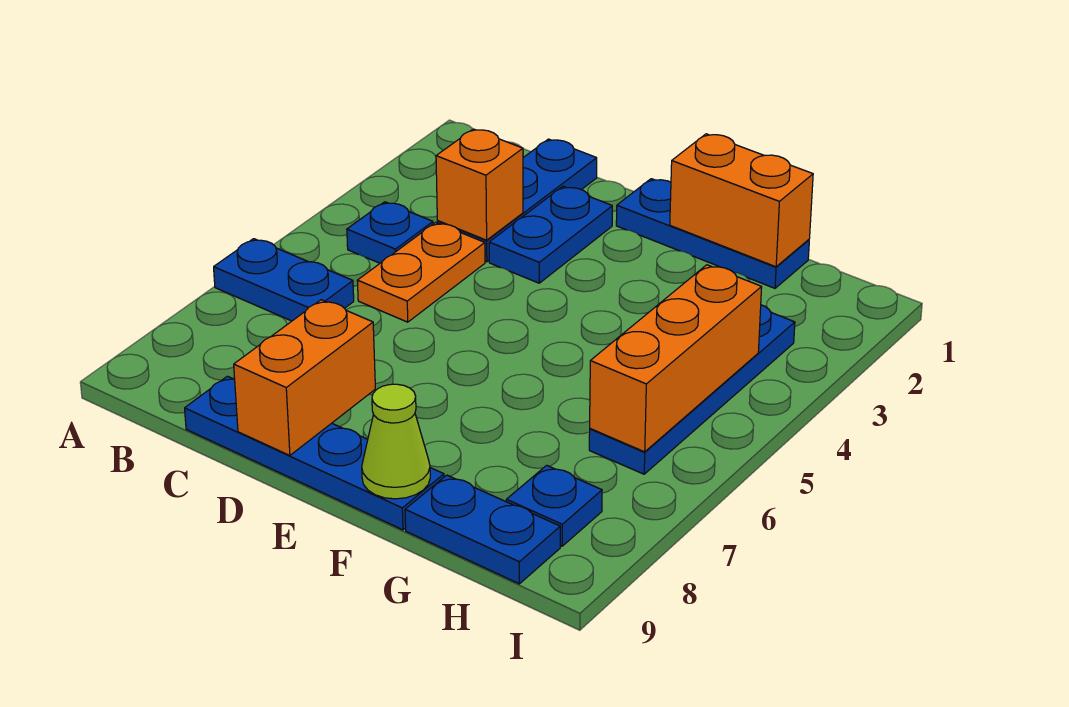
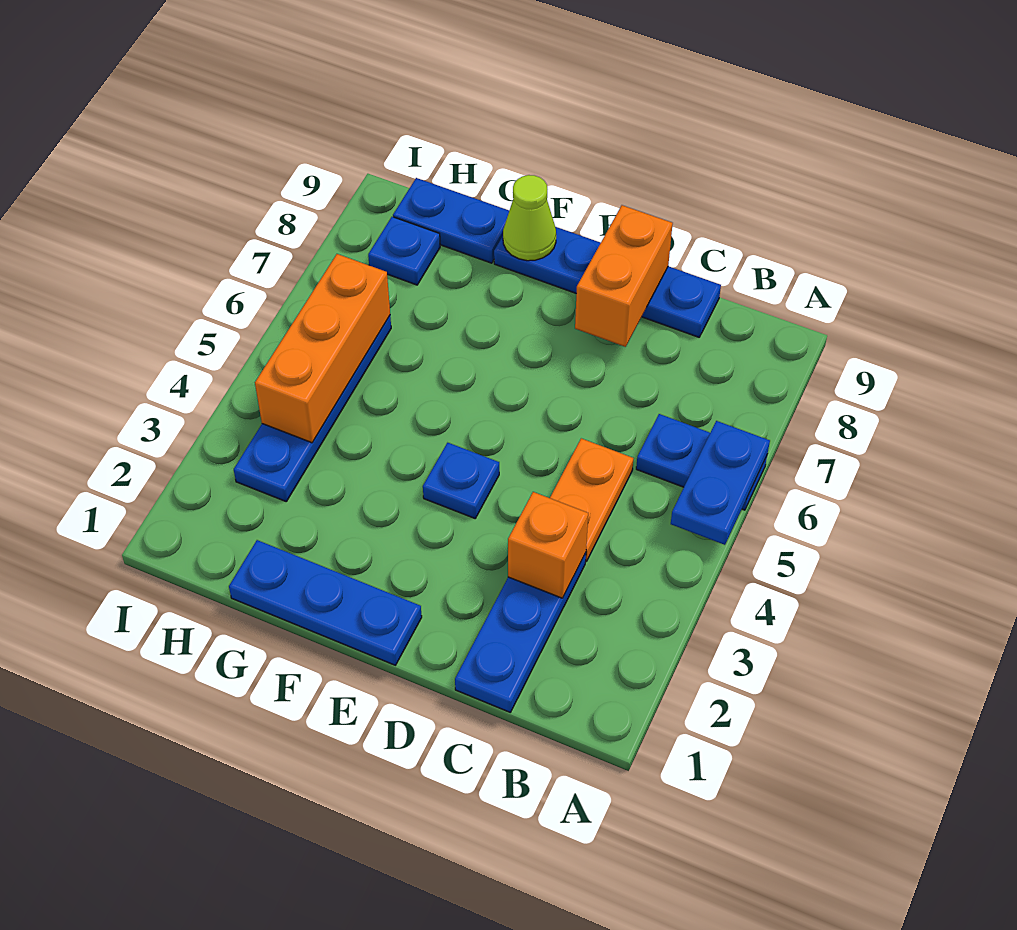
blue 1x1 plate [347,202,433,263] -> blue 1x1 plate moved to [423,443,499,518]
blue 1x2 plate [489,186,612,283] -> blue 1x2 plate moved to [671,421,770,545]
orange 1x2 brick [670,134,813,267] -> none

